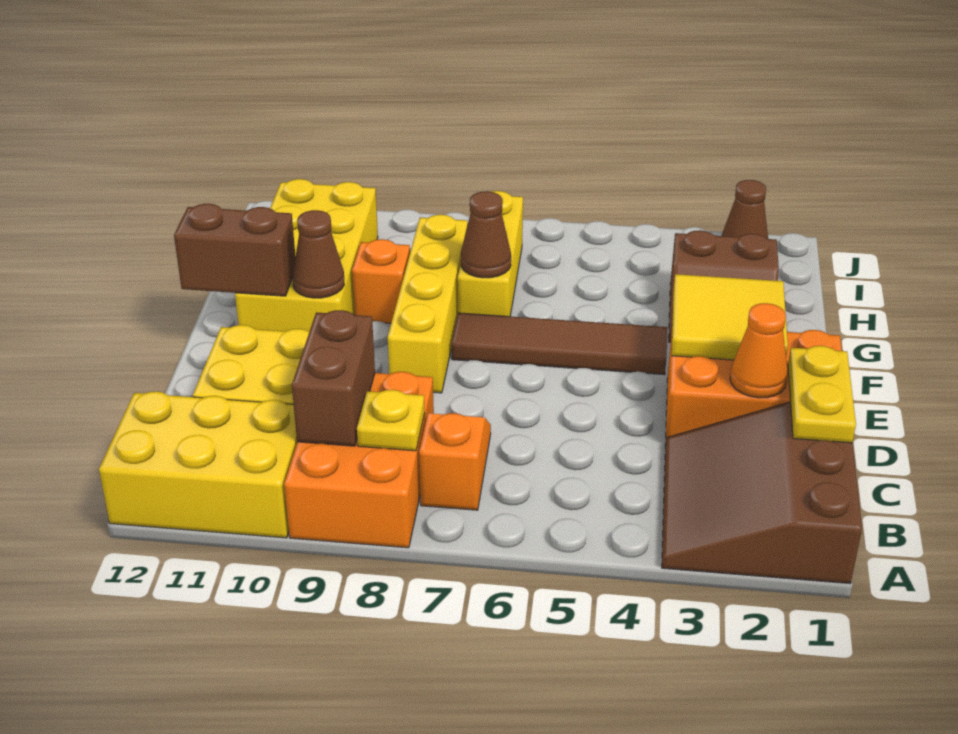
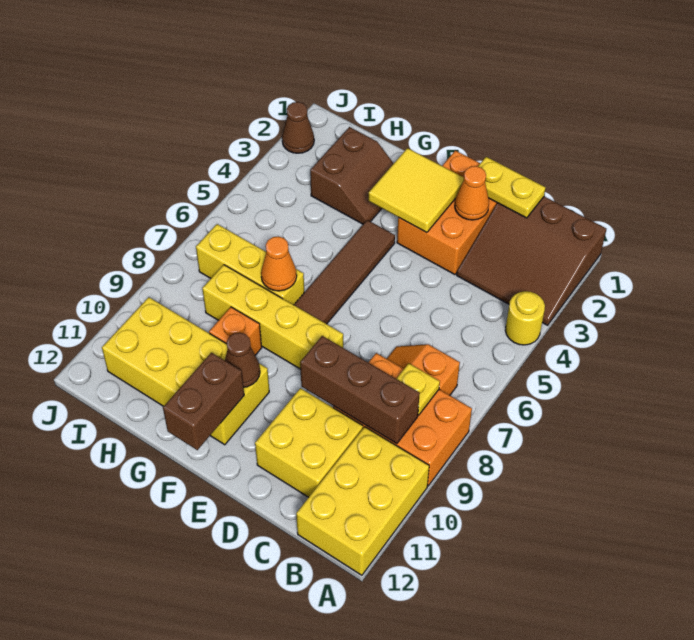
none -> yellow 1x1 round brick [505,291,545,345]
brown 1x2 brick [292,310,375,446] -> brown 1x3 brick [300,336,420,444]
brown 1x1 cone [461,191,511,278] -> orange 1x1 cone [261,236,297,291]

